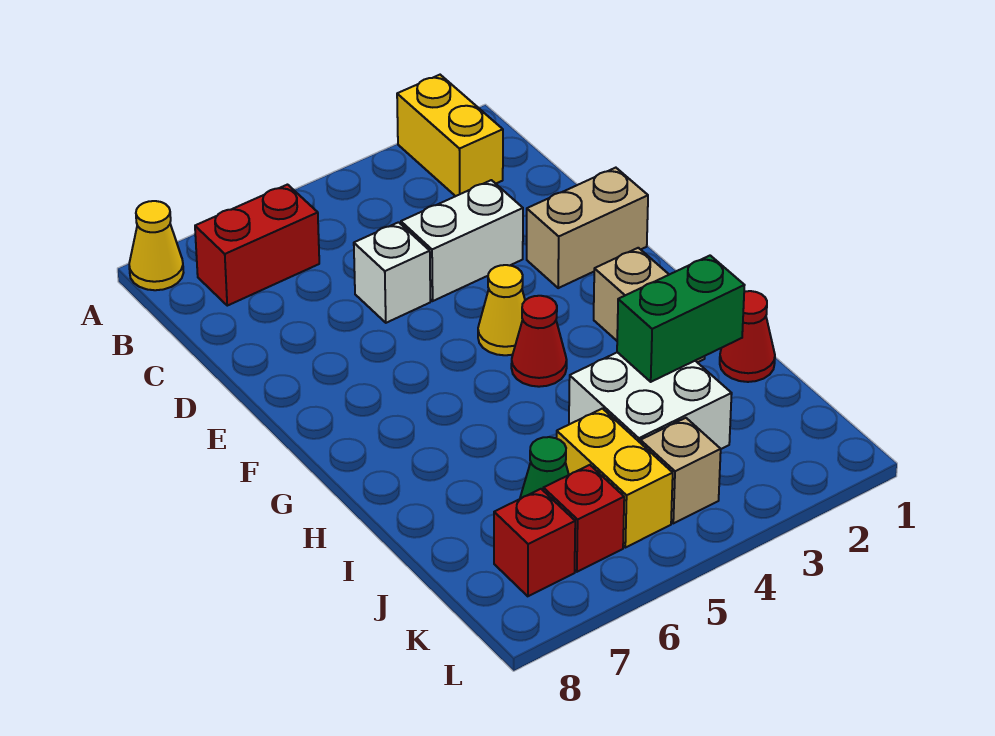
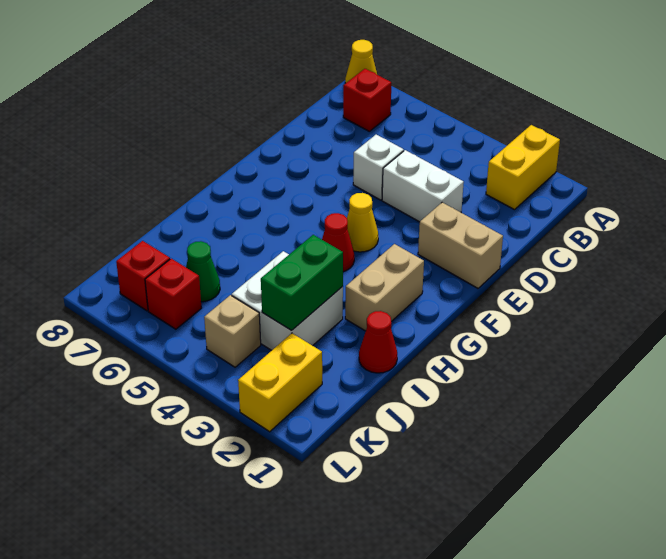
red 1x2 brick [195,185,319,306] -> red 1x1 brick [343,69,391,131]
green 1x2 brick [617,256,745,382] -> green 1x2 brick turned to [261,235,343,330]
yellow 1x2 brick [557,409,673,548] -> yellow 1x2 brick moved to [238,333,322,432]

